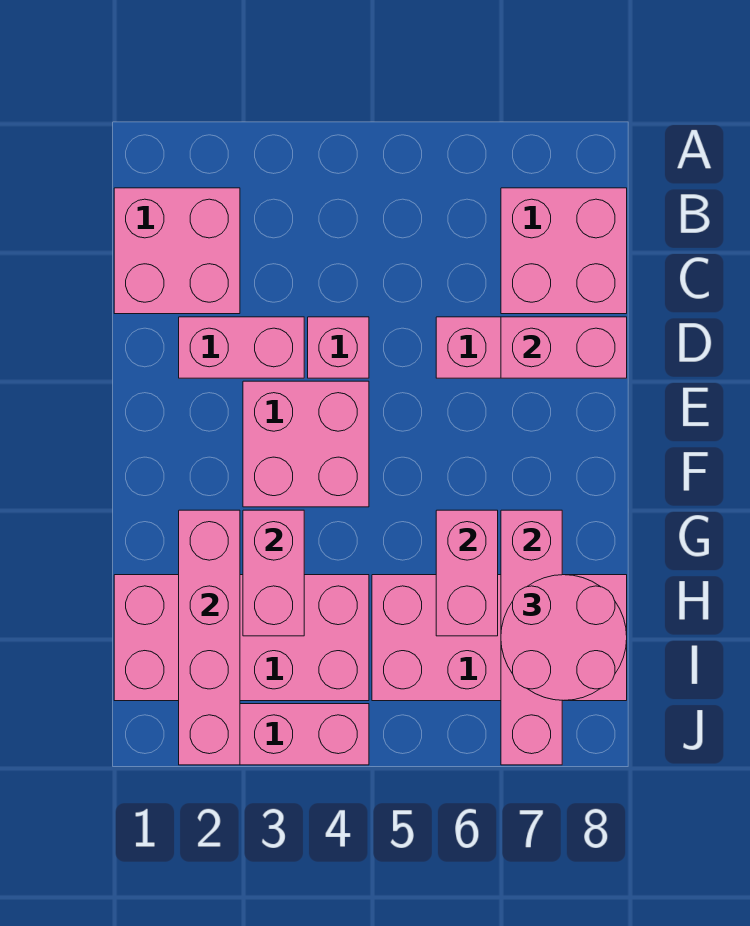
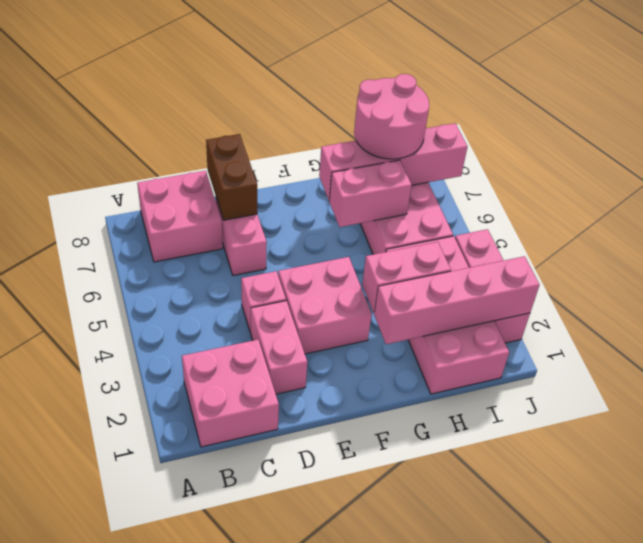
pink 1x2 brick [501,317,627,378] -> brown 1x2 brick [206,134,257,220]

